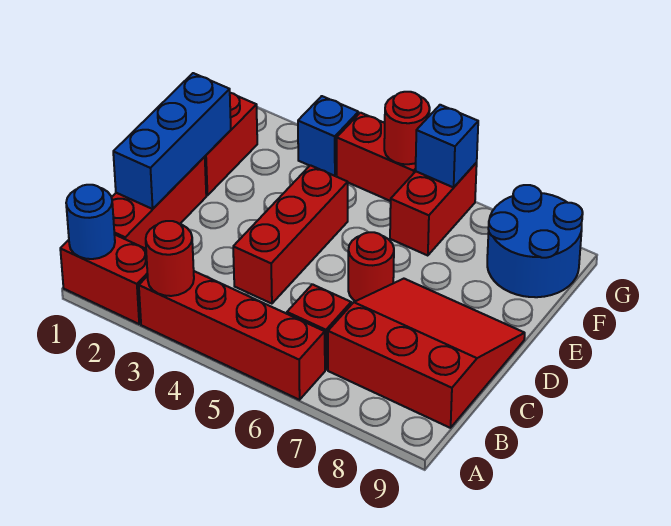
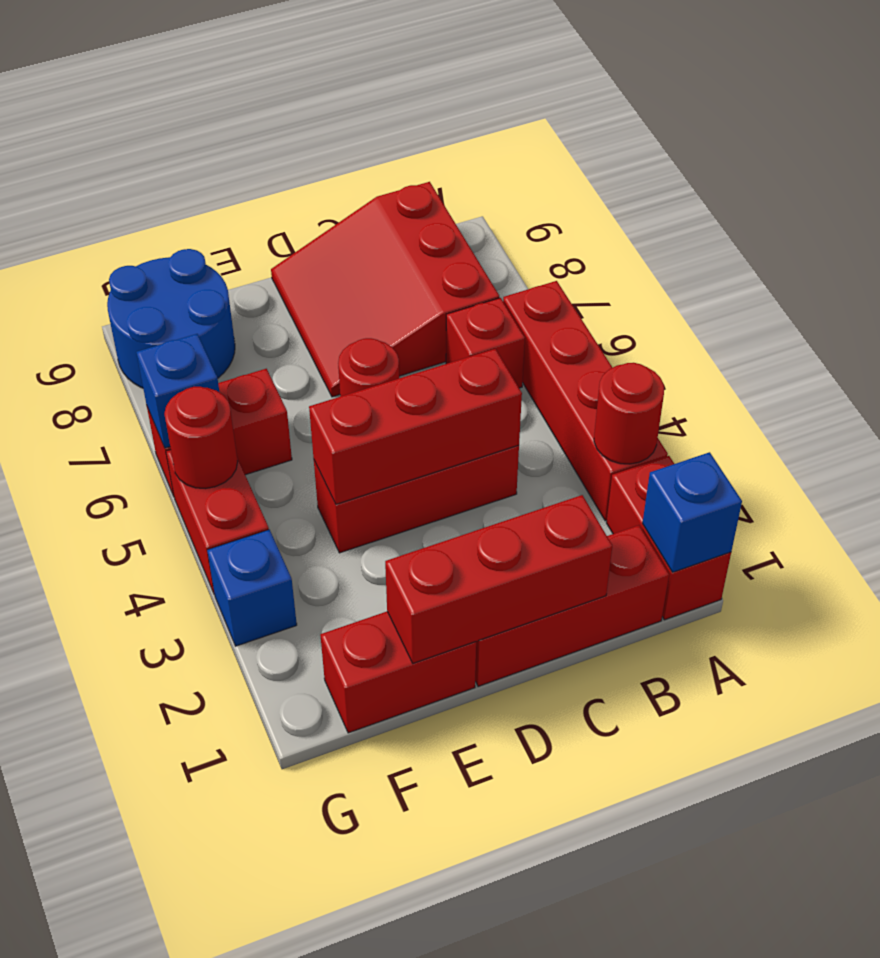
blue 1x1 round brick [66,185,115,259] -> blue 1x1 brick [642,452,742,572]
blue 1x3 brick [113,73,231,209] -> red 1x3 brick [385,495,612,663]
none -> red 1x3 brick [309,349,522,504]

